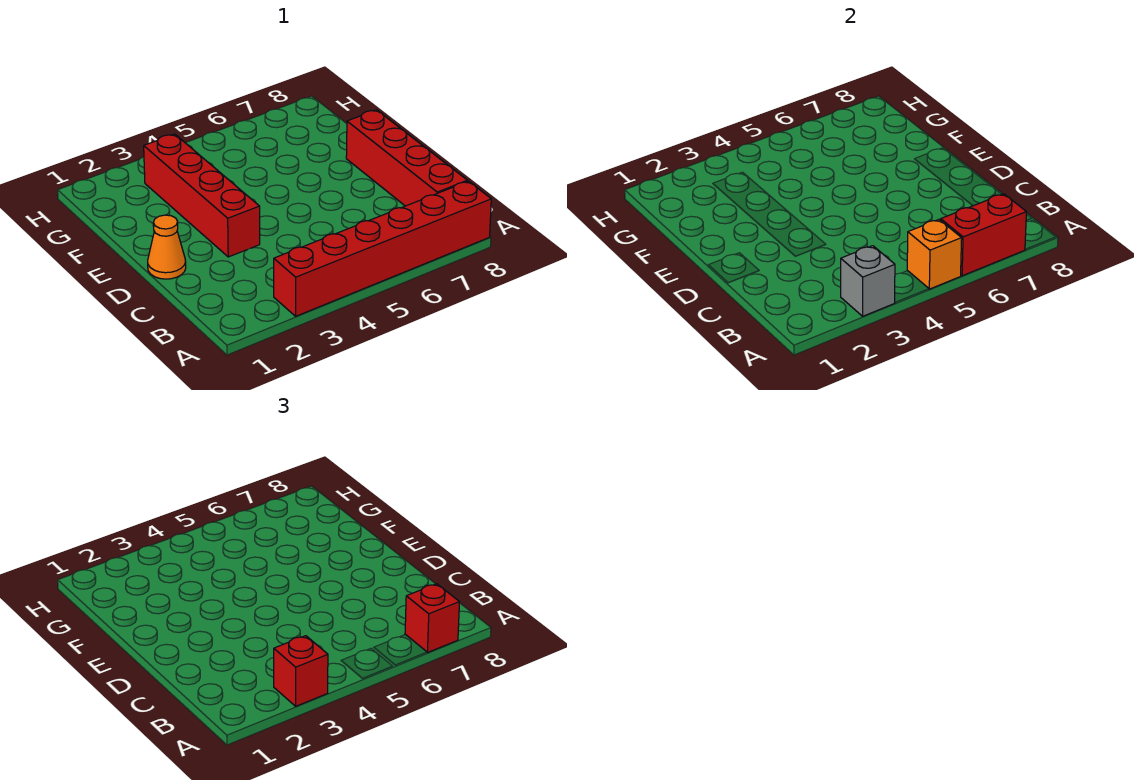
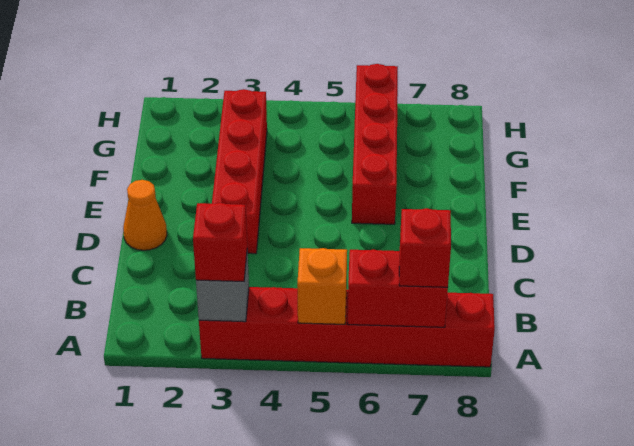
red 1x4 brick [346,110,467,206] -> red 1x4 brick moved to [352,64,398,224]

